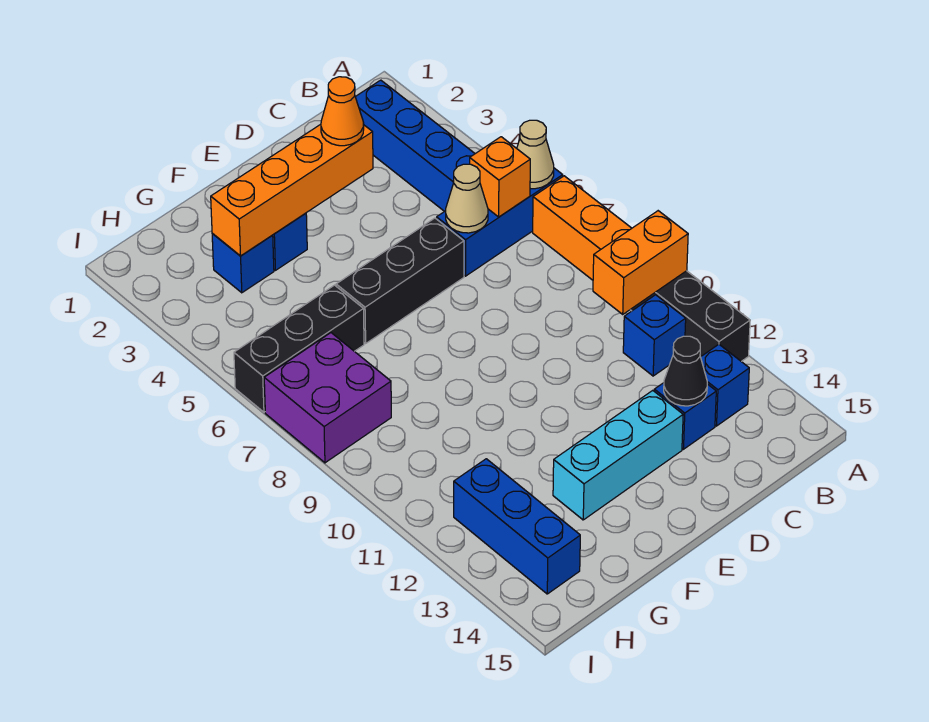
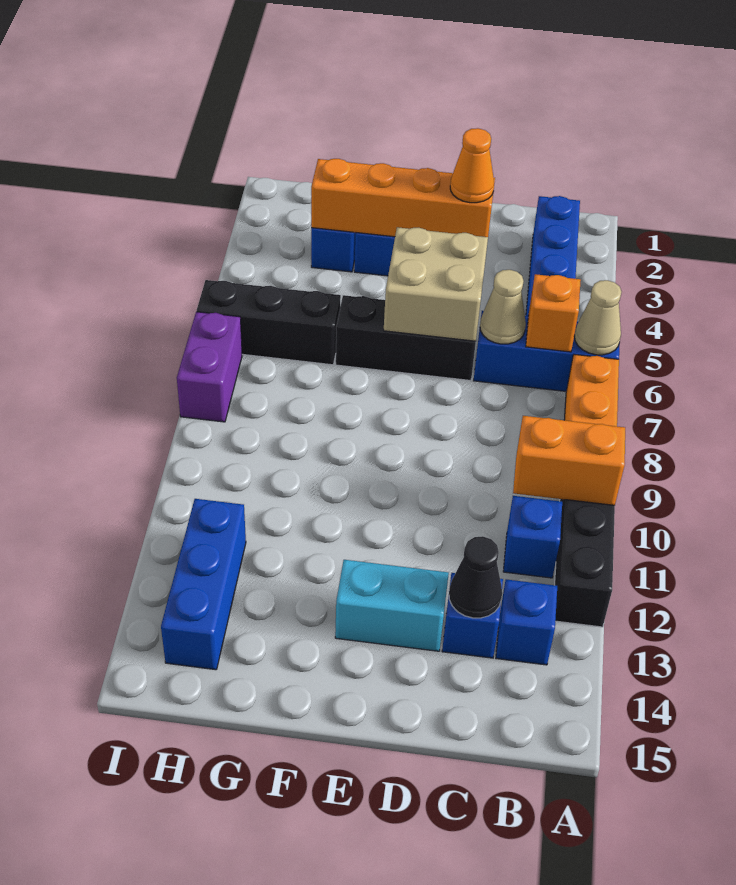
none -> tan 2x2 brick [384,227,488,341]
cyan 1x3 brick [553,390,683,520] -> cyan 1x2 brick [335,560,449,651]
purple 2x2 brick [264,333,391,463] -> purple 1x2 brick [177,312,242,422]

